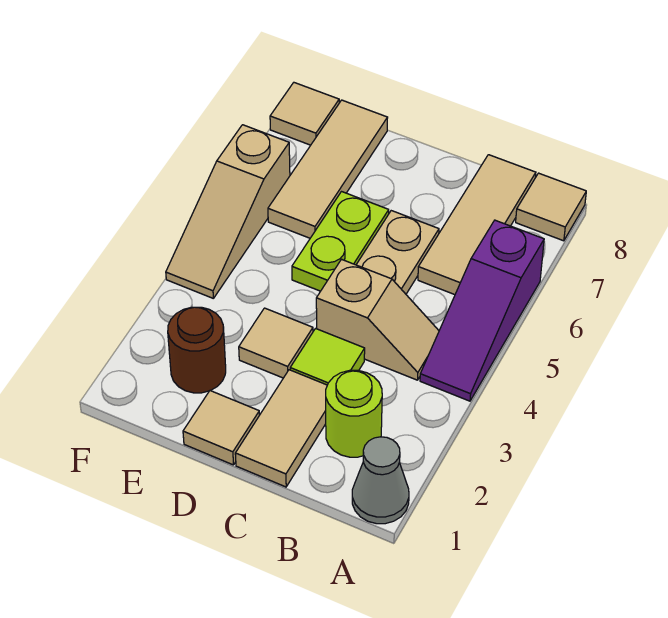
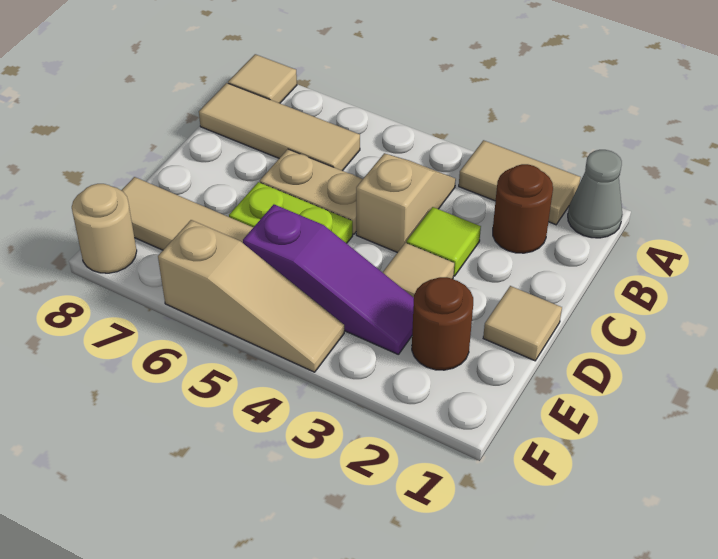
purple 1x3 slope [420,220,544,401] -> purple 1x3 slope moved to [243,205,414,355]
lime 1x1 round brick [326,370,382,457] -> brown 1x1 round brick [493,164,553,253]
tan 1x2 tile [235,370,327,487] -> tan 1x2 tile moved to [459,140,581,225]
tan 1x1 tile [270,83,339,145] -> tan 1x1 round brick [72,184,137,273]

